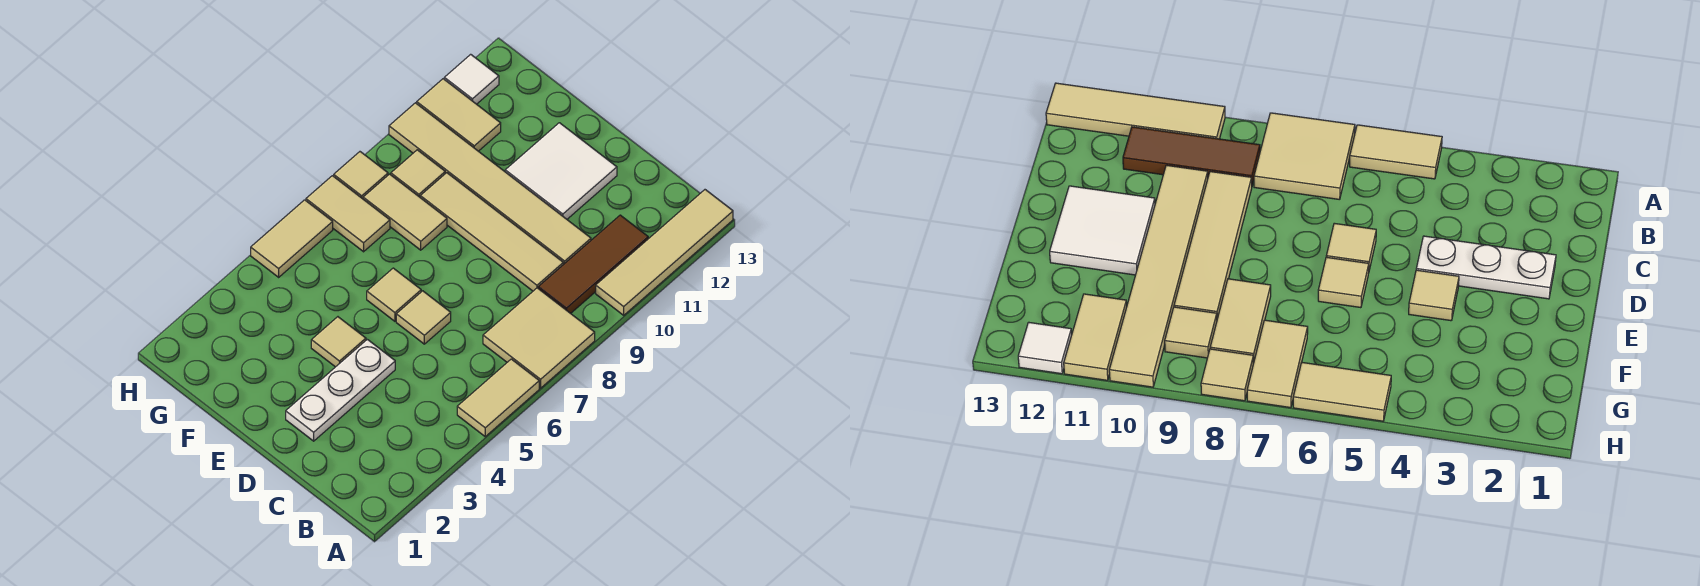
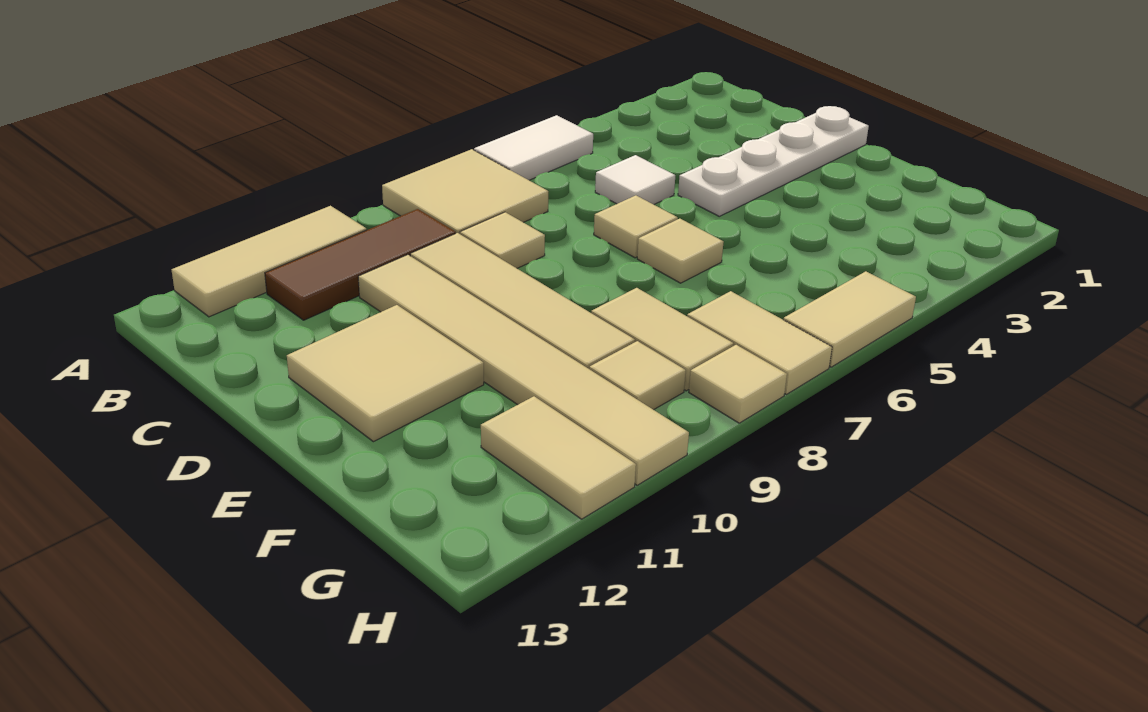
tan 1x2 tile [457,359,539,436] -> white 1x2 tile [474,115,593,180]
tan 1x4 tile [596,190,733,315] -> tan 1x3 tile [172,206,367,317]
white 1x3 plate [286,339,395,441] -> white 1x4 plate [678,106,869,216]
white 2x2 tile [505,123,617,219] -> tan 2x2 tile [287,305,484,442]
tan 1x1 tile [311,317,366,367] -> tan 1x1 tile moved to [460,212,545,269]
white 1x1 tile [444,54,499,104] -> white 1x1 tile moved to [595,155,675,204]

